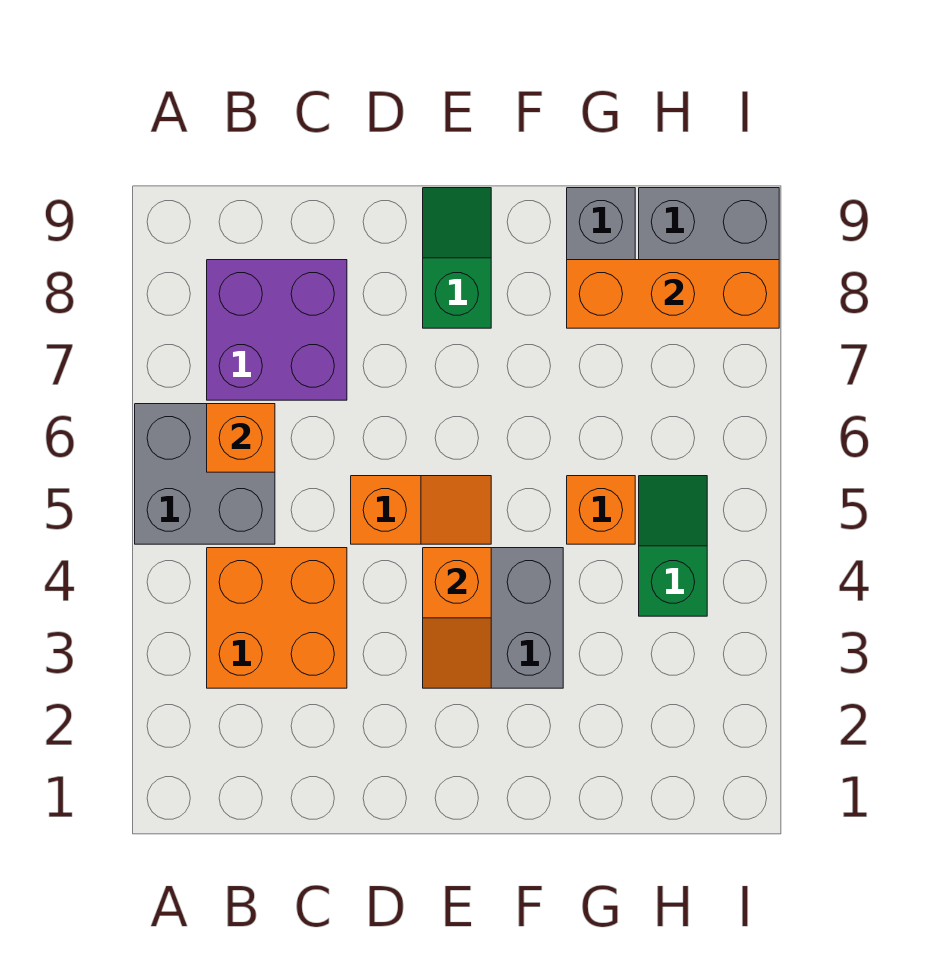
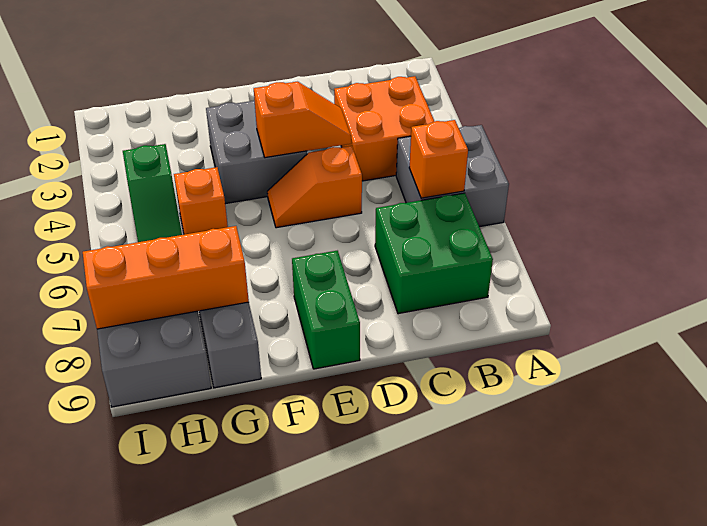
purple 2x2 brick [207,260,347,400] -> green 2x2 brick [375,193,493,314]
orange 1x2 slope [423,548,491,688] -> orange 1x2 slope turned to [254,82,351,158]
green 1x2 slope [423,188,491,328] -> green 1x2 brick [292,251,360,369]

